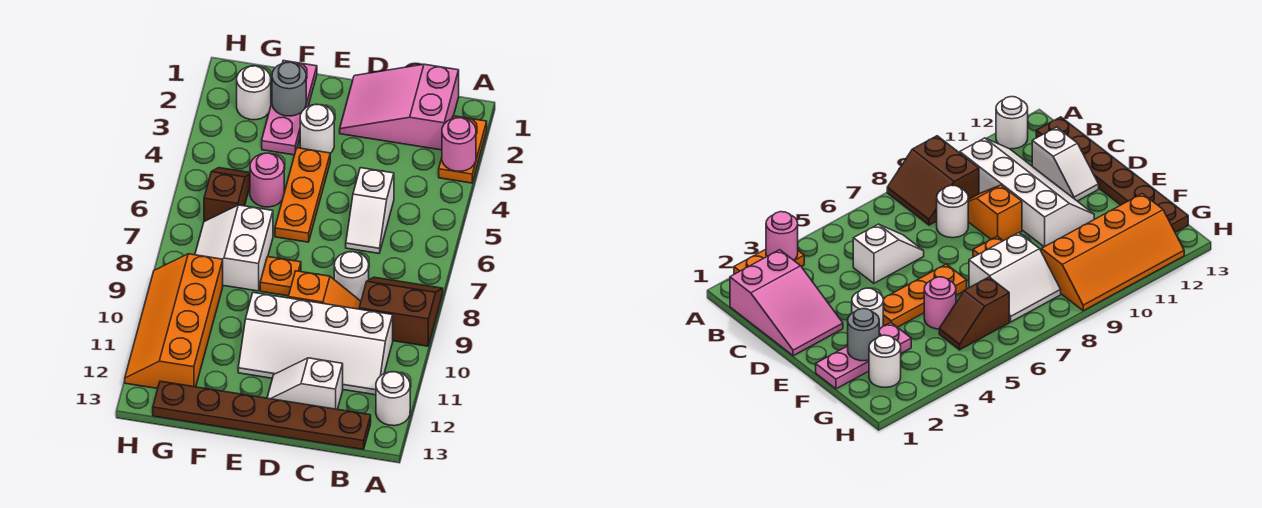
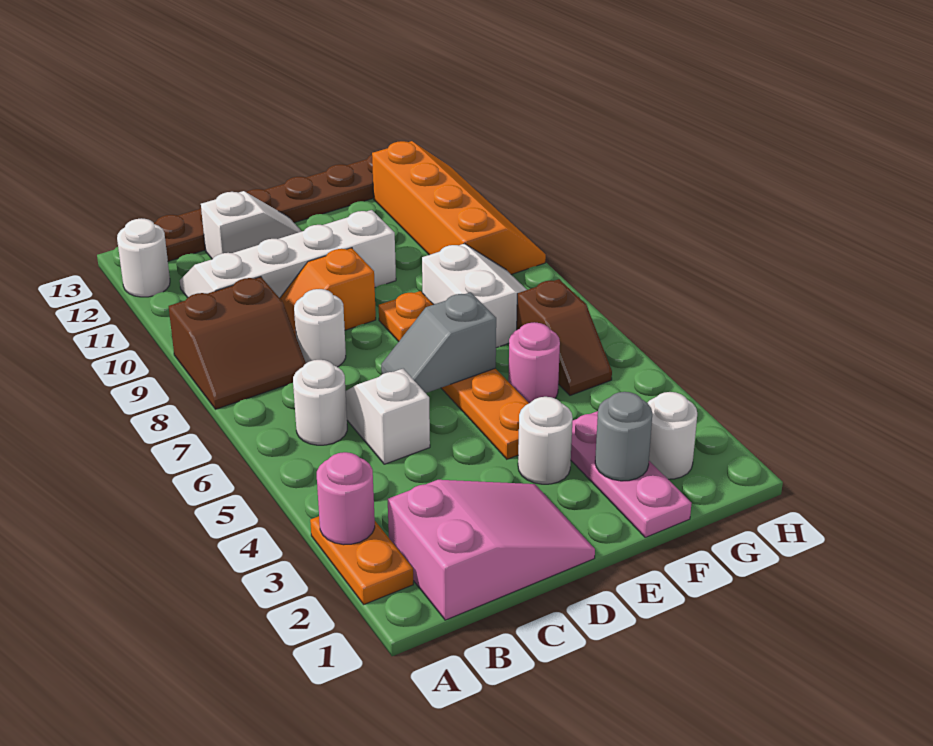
none -> white 1x1 round brick [293,360,347,445]
none -> grey 1x2 slope [381,292,496,393]

